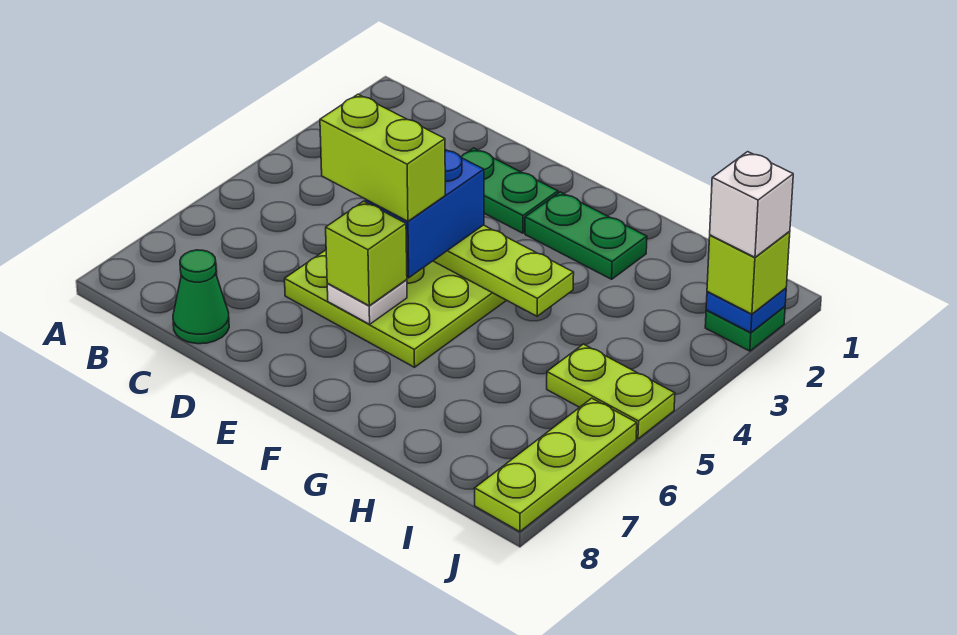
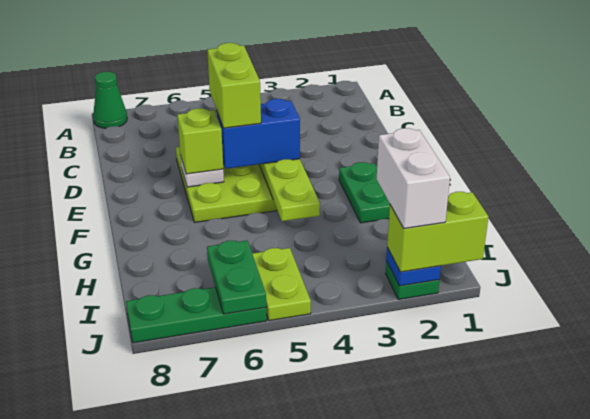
green 1x1 cone [173,250,229,344] -> green 1x1 cone moved to [93,72,127,128]
green 1x2 plate [461,148,558,233] -> green 1x2 plate moved to [207,240,266,314]
lime 1x1 brick [707,232,790,314] -> lime 1x2 brick [387,192,489,272]
white 1x1 brick [710,152,793,257] -> white 1x2 brick [377,128,450,229]
lime 1x3 plate [475,398,637,532] -> green 1x3 plate [126,287,267,343]

